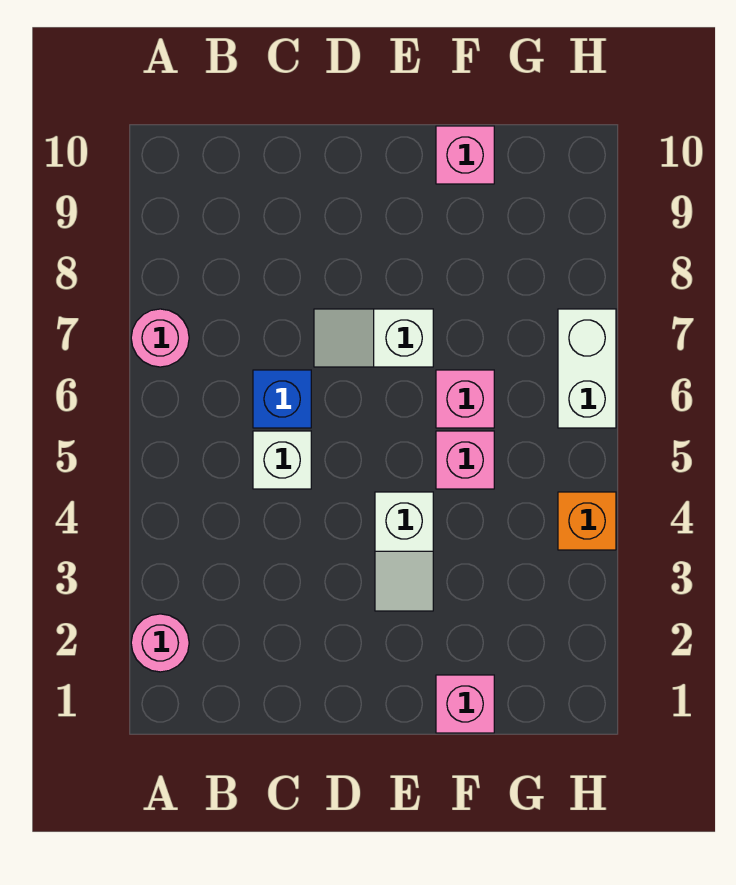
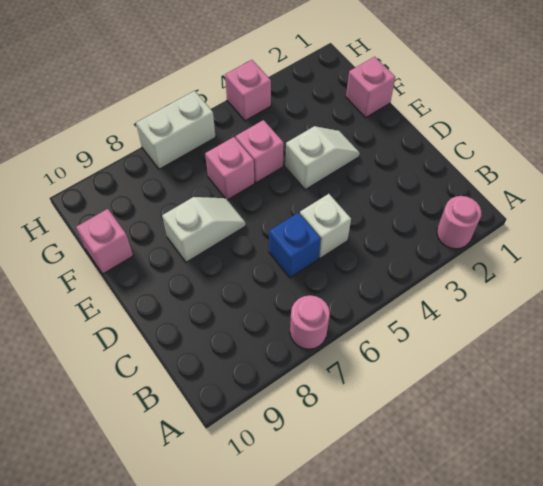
white 1x2 slope [314,309,433,367] -> white 1x2 slope turned to [162,197,246,262]
orange 1x1 brick [558,492,616,550] -> pink 1x1 brick [225,60,271,121]

